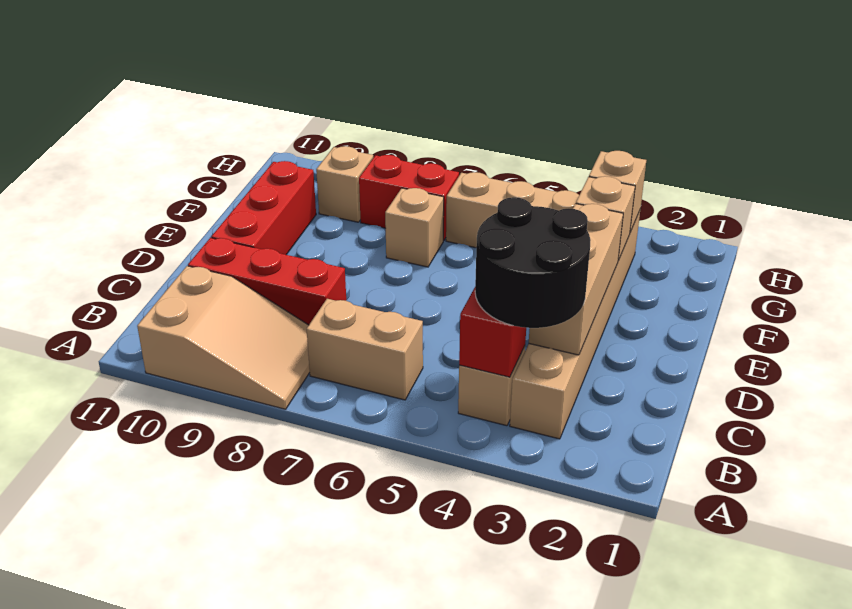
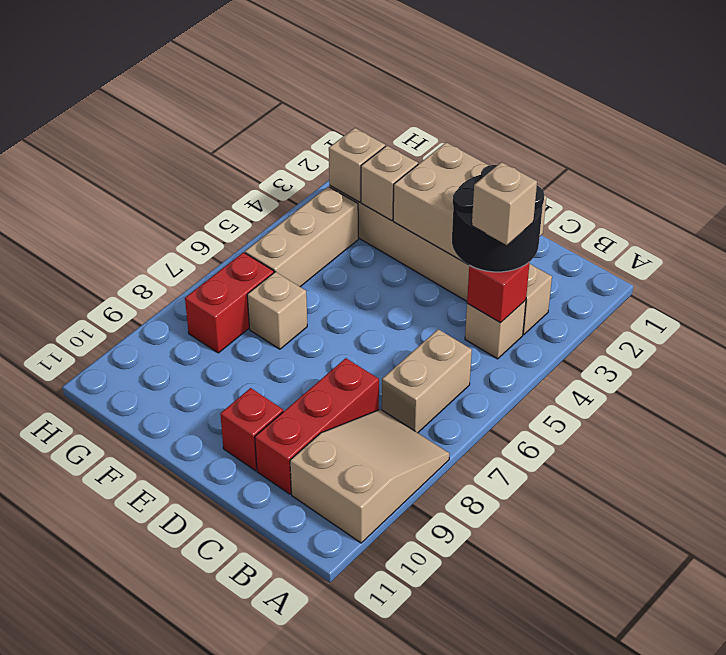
tan 1x3 brick [529,204,623,355] -> tan 2x3 brick [393,142,546,262]
red 1x3 brick [211,161,316,255] -> red 1x1 brick [220,388,283,471]
tan 1x1 brick [316,146,373,222] -> tan 1x1 brick moved to [472,162,537,245]

